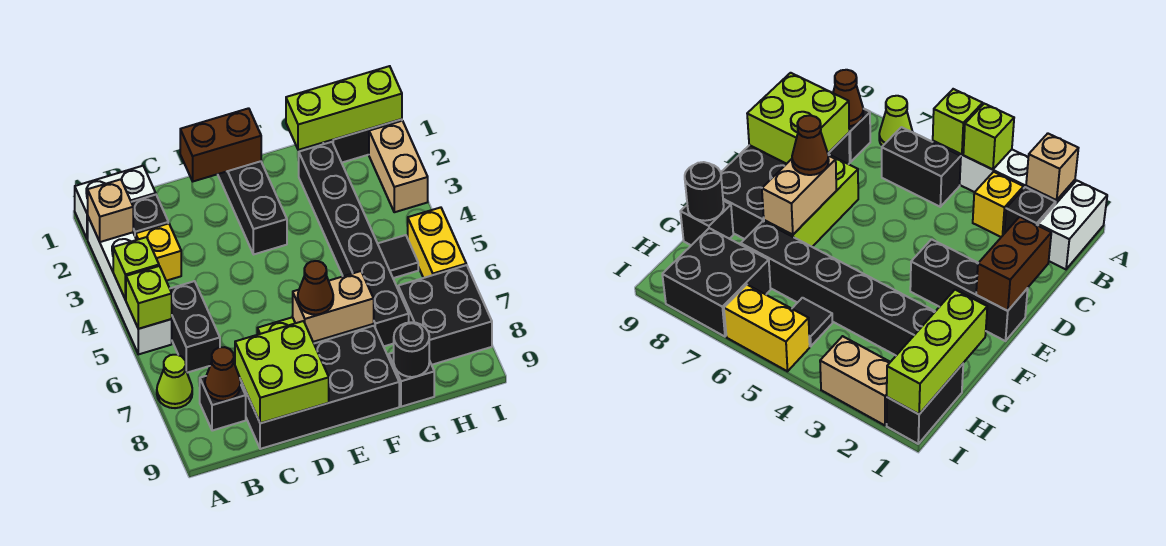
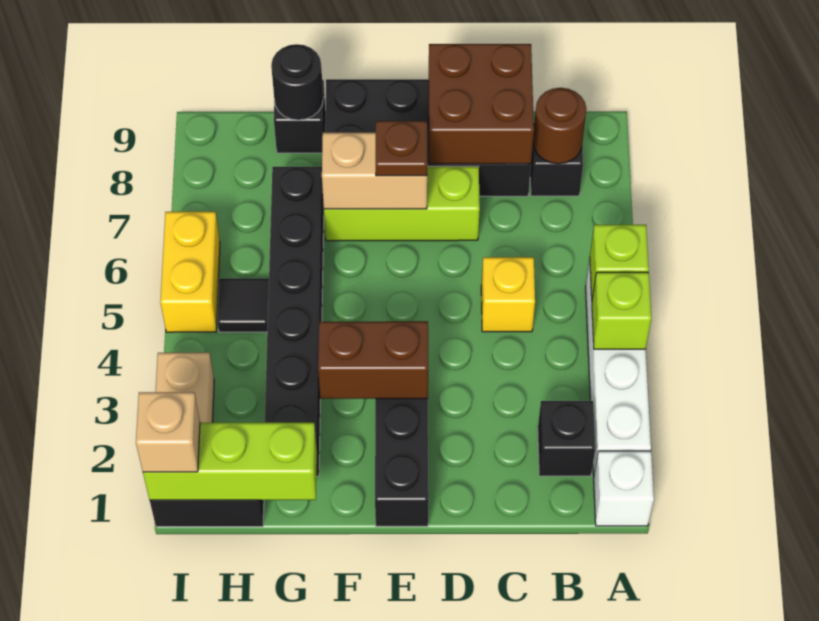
white 1x2 brick [75,166,156,239] -> white 1x1 brick [594,451,654,526]
tan 1x1 brick [88,179,133,242] -> tan 1x1 brick moved to [136,392,200,472]
lime 1x1 cone [157,355,192,408] -> none
yellow 1x1 brick [136,223,181,281] -> yellow 1x1 brick moved to [481,257,535,332]
black 1x2 brick [170,281,220,373] -> none
brown 1x1 cone [205,347,241,401] -> brown 1x1 round brick [533,88,586,164]
lime 2x2 brick [235,321,329,423] -> brown 2x2 brick [429,44,534,164]
brown 1x2 brick [180,108,261,181] -> brown 1x2 brick moved to [318,321,428,399]
brown 1x1 cone [298,261,333,315] -> brown 1x1 plate [376,121,427,176]
black 2x2 brick [398,265,492,365] -> none

